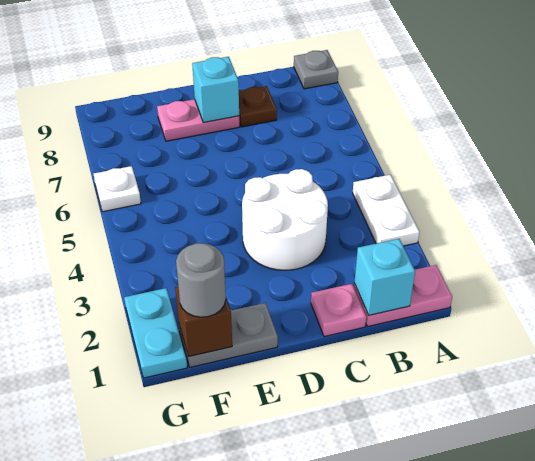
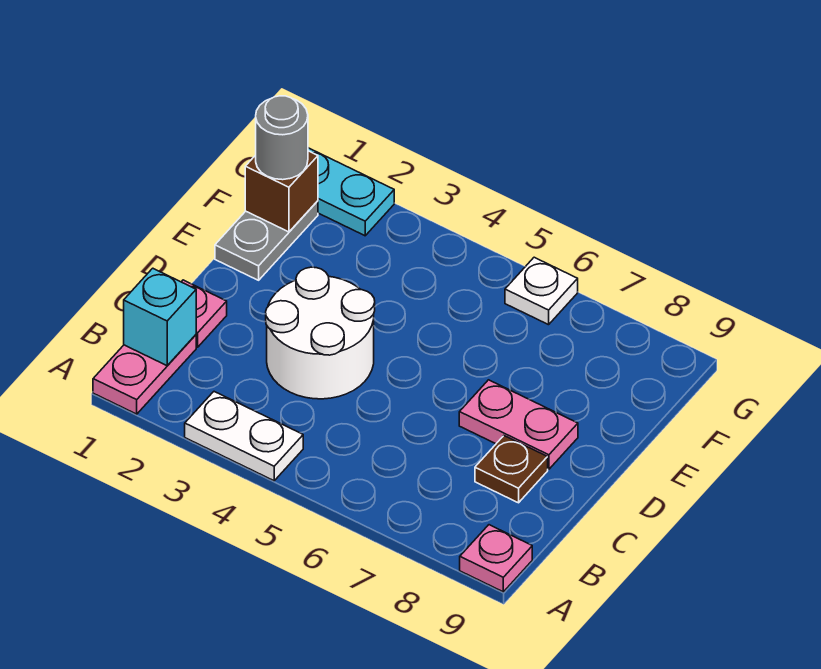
grey 1x1 plate [294,50,338,89] -> pink 1x1 plate [460,525,532,592]
pink 1x2 plate [157,99,240,141] -> pink 1x2 plate turned to [459,380,578,469]
cyan 1x1 brick [192,57,239,122] -> none

